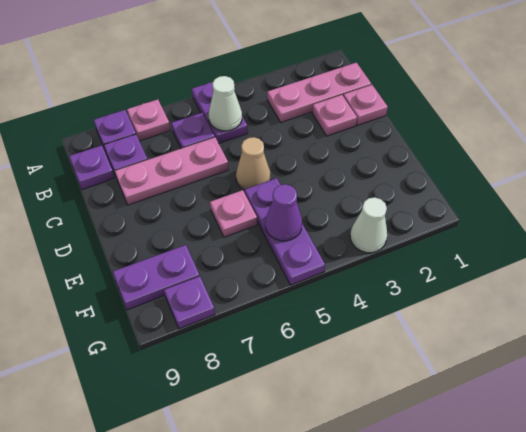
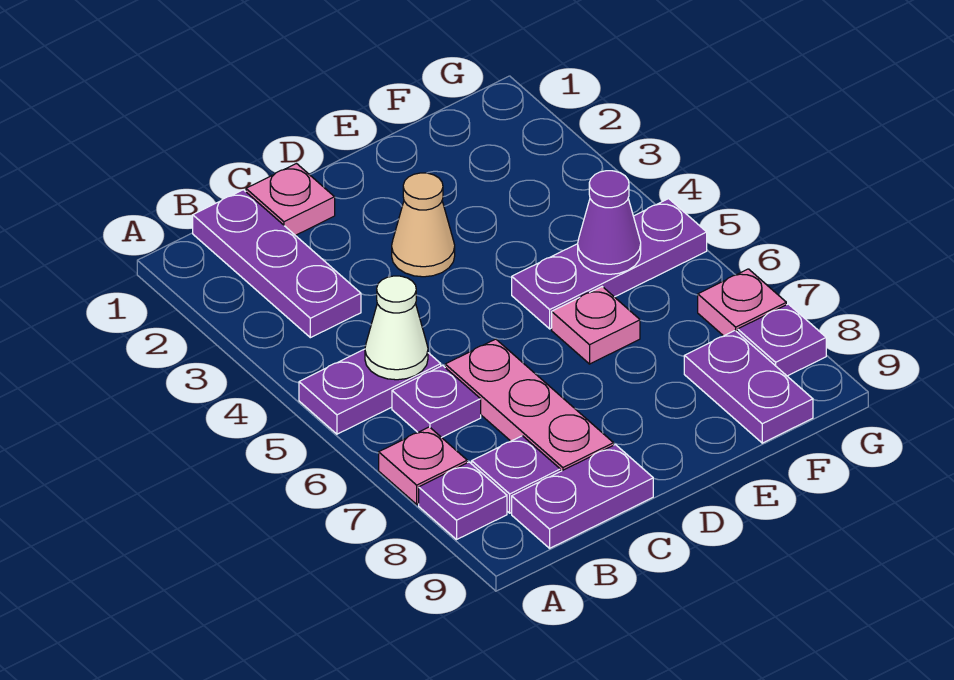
pink 1x3 plate [267,63,371,122] -> purple 1x3 plate [193,190,361,338]
purple 1x1 plate [69,145,114,189] -> purple 1x2 plate [512,445,653,548]
pink 1x1 plate [312,95,357,136] -> pink 1x1 plate moved to [698,269,786,336]
tan 1x1 cone [236,137,270,190] -> tan 1x1 cone moved to [392,173,455,277]
white 1x1 cone [350,198,387,253] -> none

